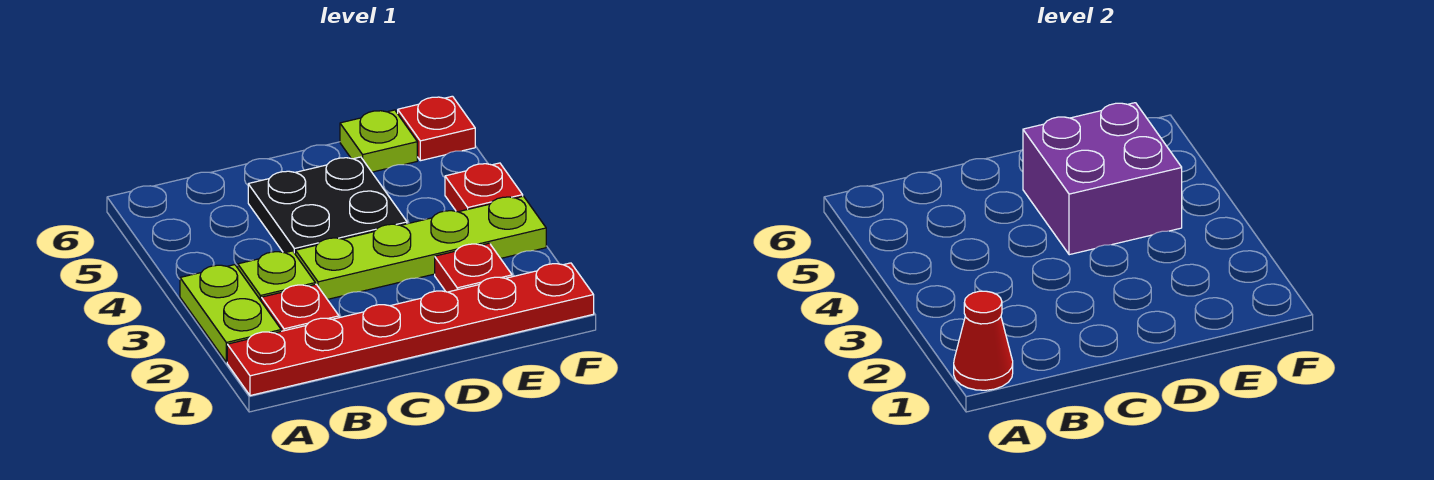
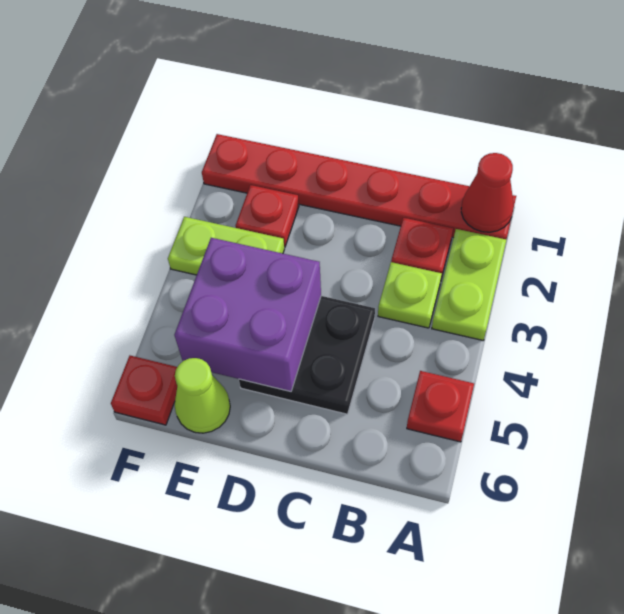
lime 1x4 plate [296,196,546,299] -> lime 1x2 plate [168,217,284,275]
lime 1x1 plate [340,110,417,172] -> lime 1x1 cone [175,358,230,433]
red 1x1 plate [445,163,523,212] -> red 1x1 plate moved to [407,371,474,442]

